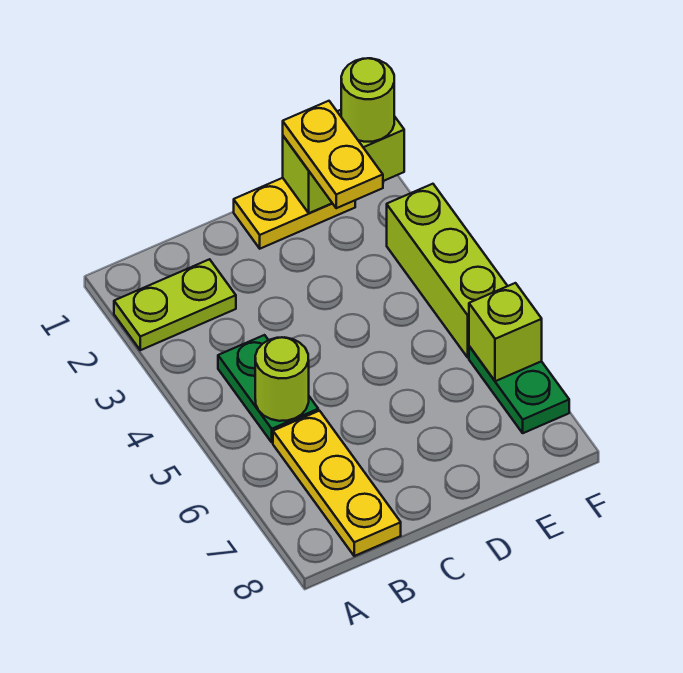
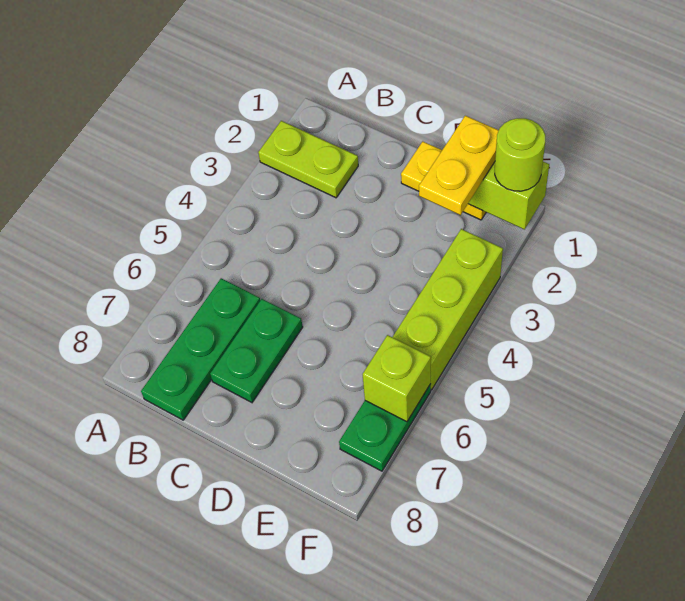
green 1x2 plate [218,335,318,442] -> green 1x2 plate moved to [210,299,303,402]
lime 1x1 round brick [255,337,309,421] -> none
yellow 1x3 plate [273,411,401,556] -> green 1x3 plate [141,278,260,420]

